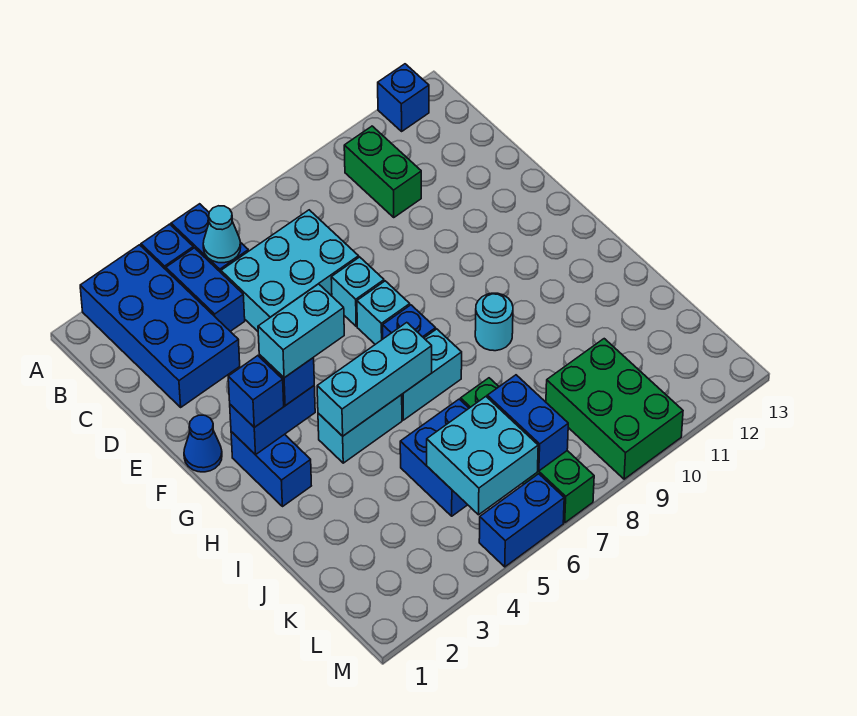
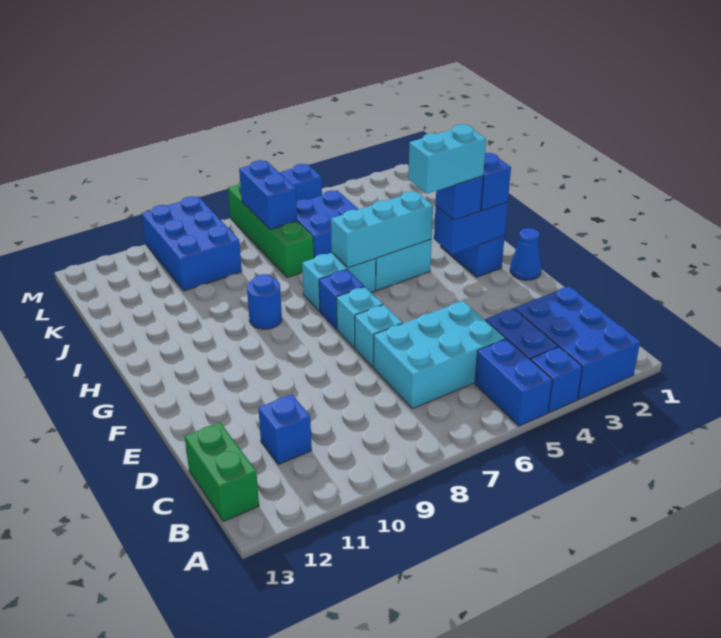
blue 2x4 brick [80,245,240,407] -> blue 2x3 brick [515,286,640,399]
blue 1x1 brick [378,64,429,131] -> blue 1x1 brick moved to [258,394,312,465]
cyan 1x1 cone [203,206,241,263] -> none
green 1x2 brick [344,126,421,217] -> green 1x2 brick moved to [185,423,259,521]
cyan 1x1 round brick [475,293,513,351] -> blue 1x1 round brick [247,274,282,329]
cyan 2x2 brick [427,397,538,515] -> none
green 2x3 brick [546,339,683,479] -> blue 2x3 brick [142,196,242,291]

